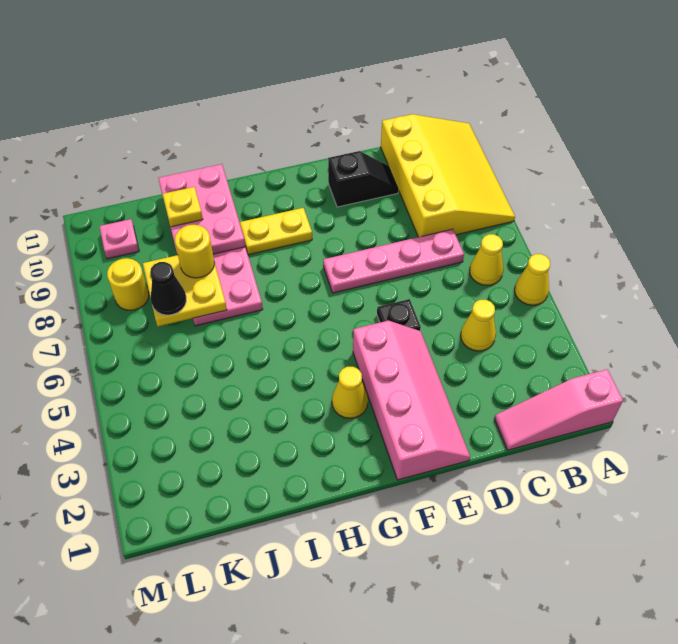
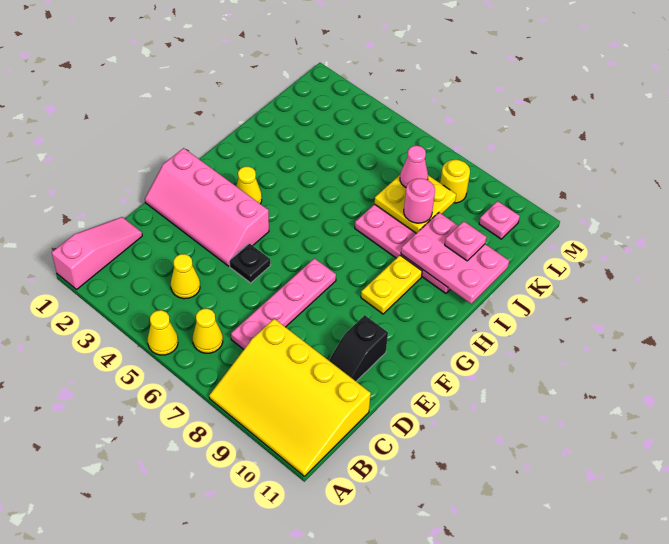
yellow 1x1 round brick [175,225,214,278] -> pink 1x1 round brick [404,179,435,223]
yellow 1x1 plate [162,187,203,227] -> pink 1x1 plate [445,221,486,261]
black 1x1 cone [150,262,186,315] -> pink 1x1 cone [400,146,428,187]

